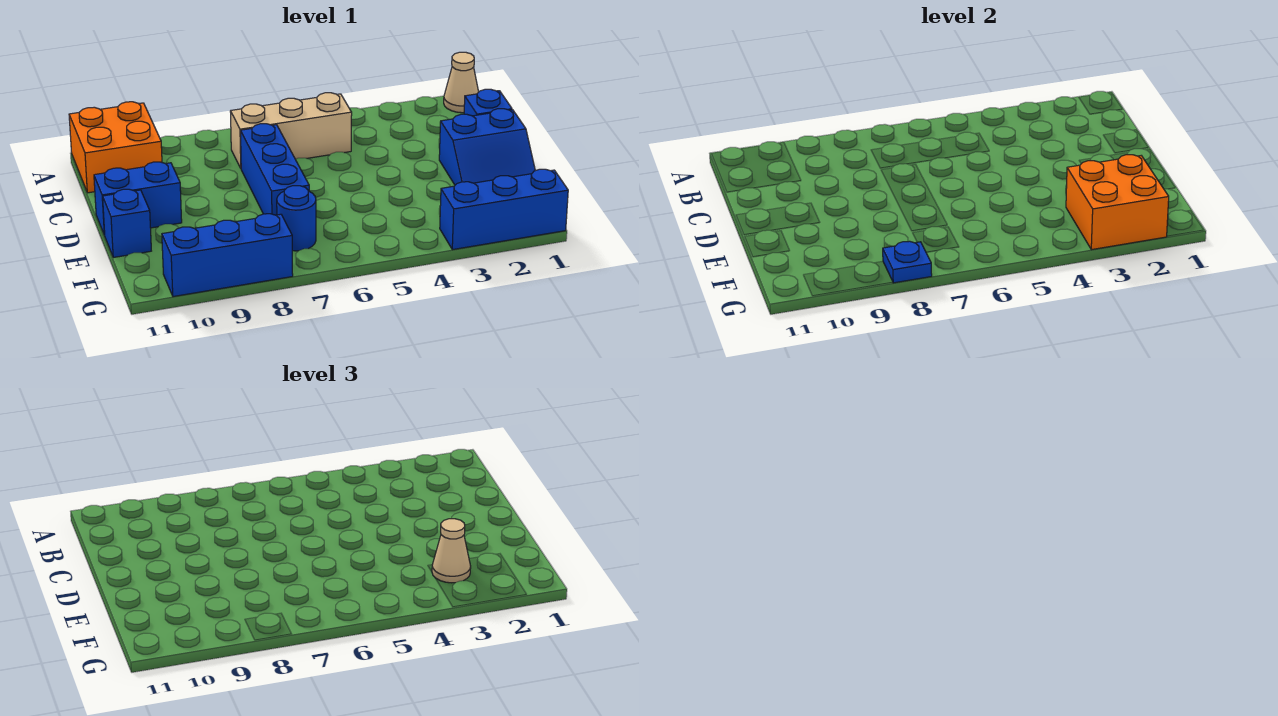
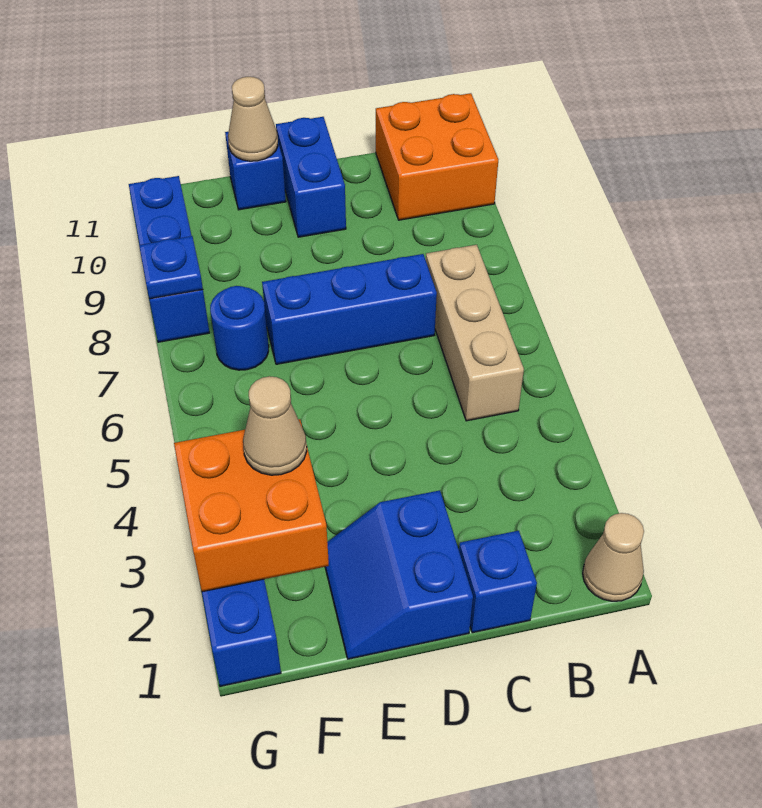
none -> tan 1x1 cone [228,77,278,161]

